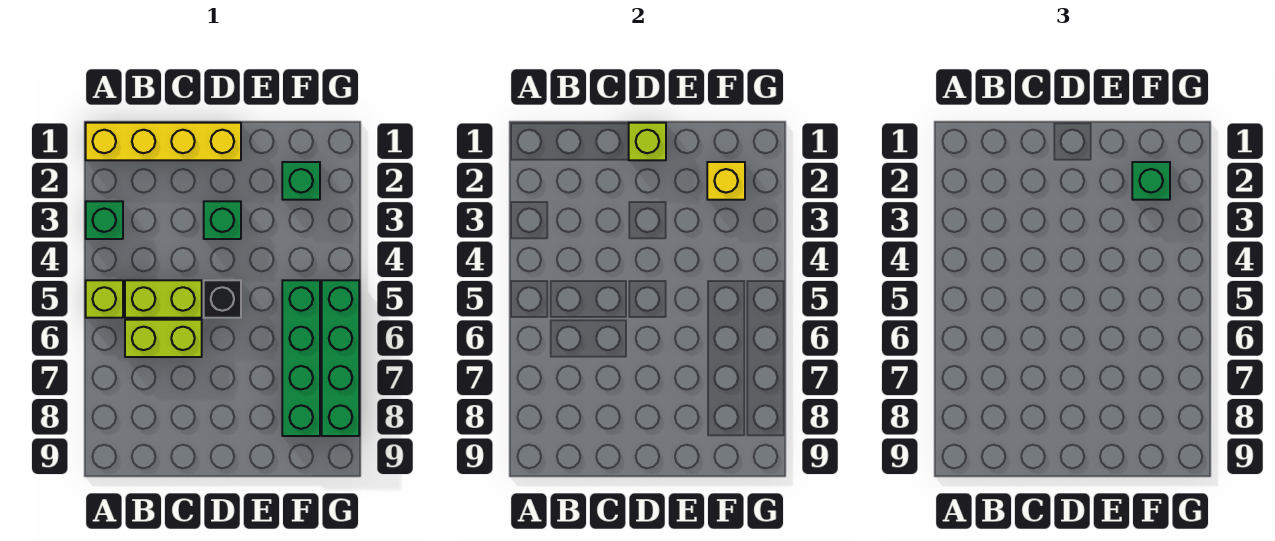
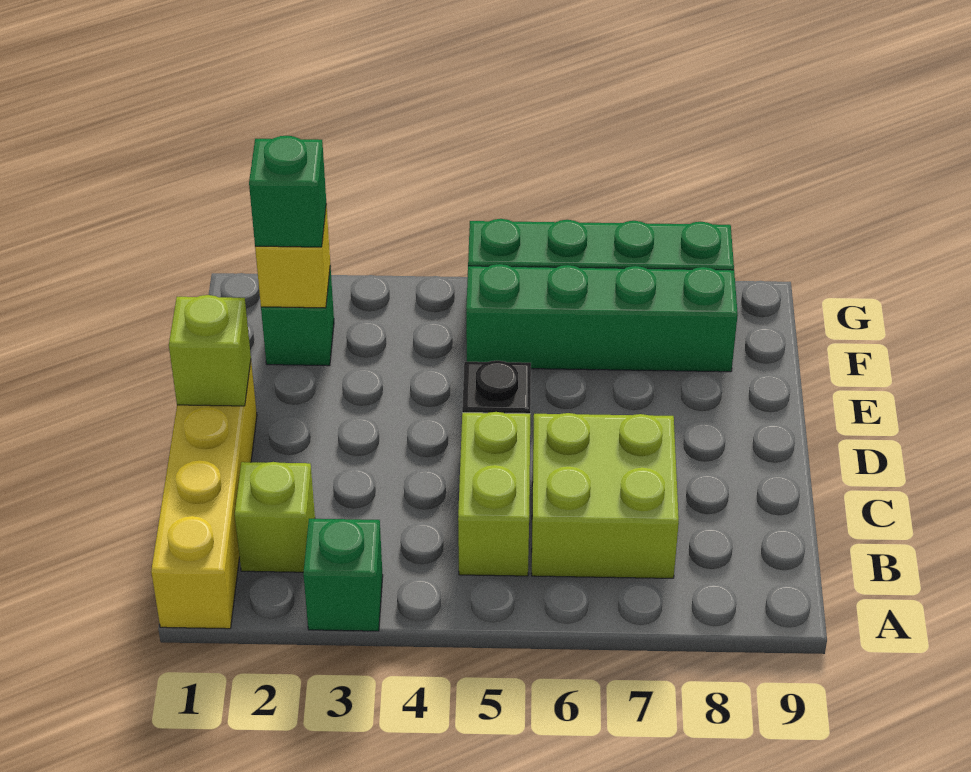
lime 1x1 brick [86,280,123,318] -> lime 1x1 brick moved to [235,462,315,572]
lime 1x2 brick [125,320,202,357] -> lime 2x2 brick [532,413,679,578]
green 1x1 brick [204,201,241,239] -> none

